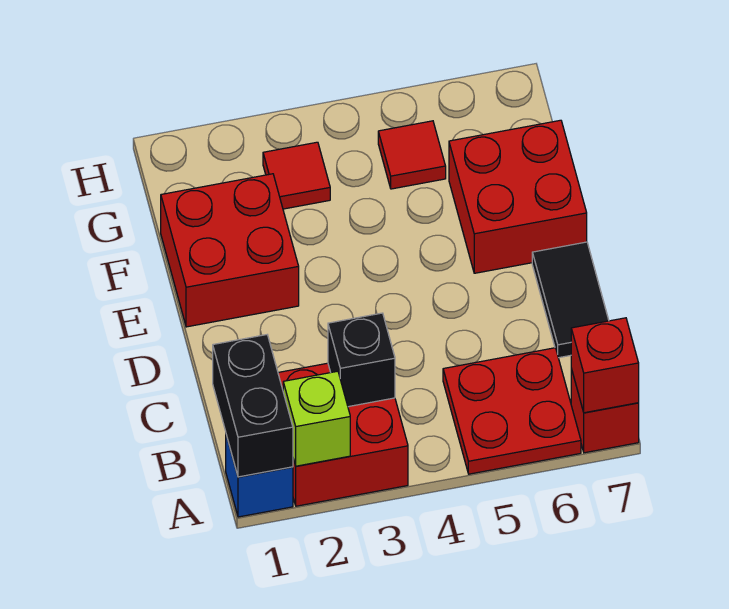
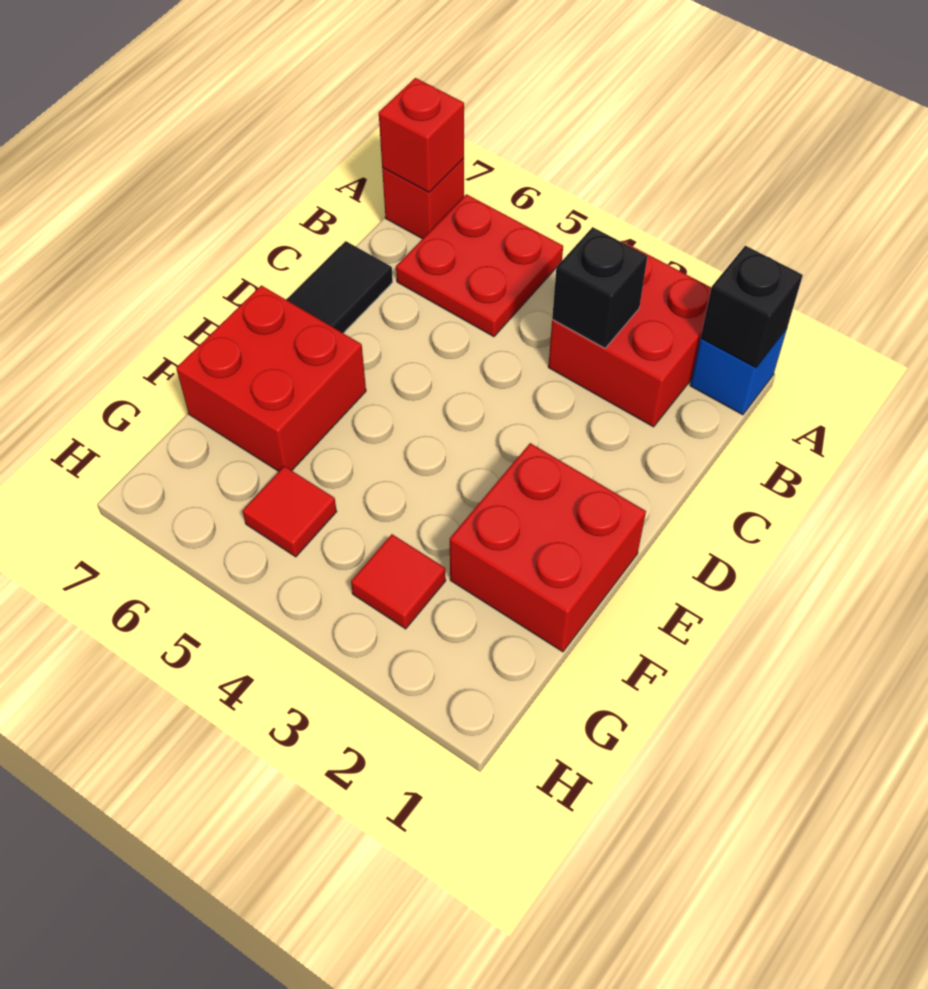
black 1x2 brick [213,335,293,477] -> black 1x1 brick [701,246,803,368]
lime 1x1 brick [283,371,350,466] -> none

